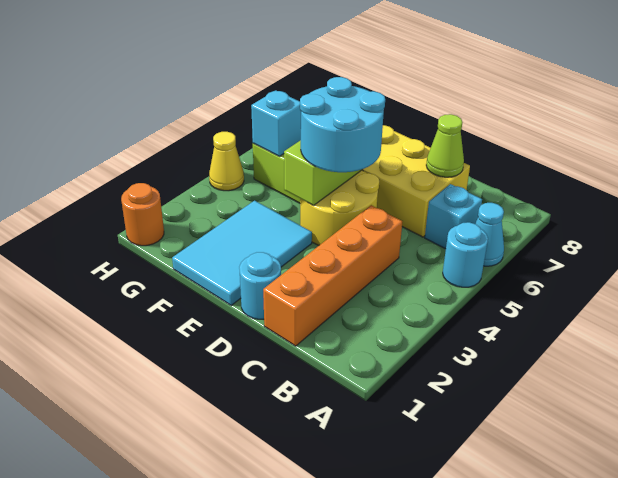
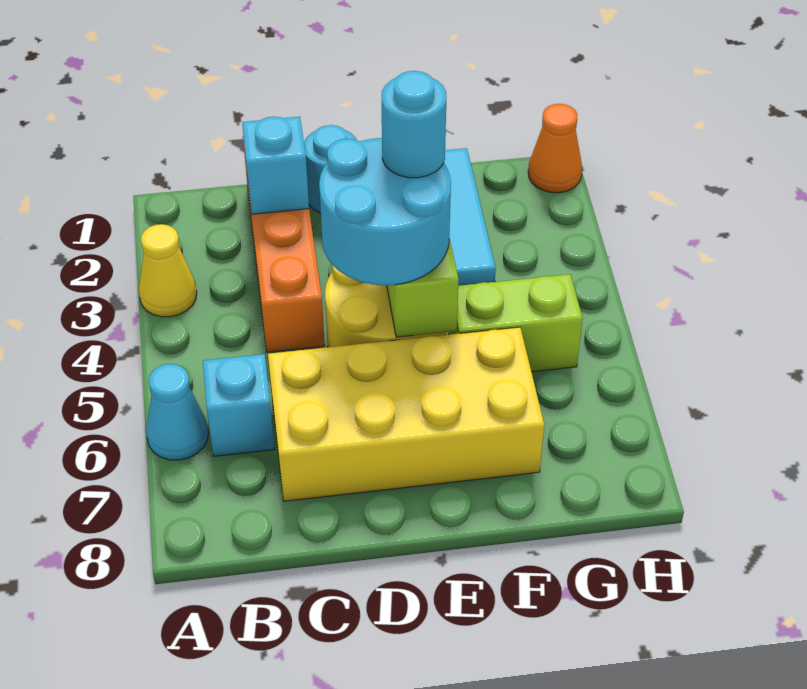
cyan 1x1 round brick [443,222,488,287] -> cyan 1x1 round brick moved to [382,71,446,178]
lime 1x1 cone [426,114,464,177] -> none
cyan 1x1 brick [251,90,301,156] -> cyan 1x1 brick moved to [242,117,309,214]
orange 1x1 round brick [121,183,164,246] -> orange 1x1 cone [528,104,582,193]
yellow 1x1 cone [209,132,244,191] -> yellow 1x1 cone moved to [139,224,197,317]

